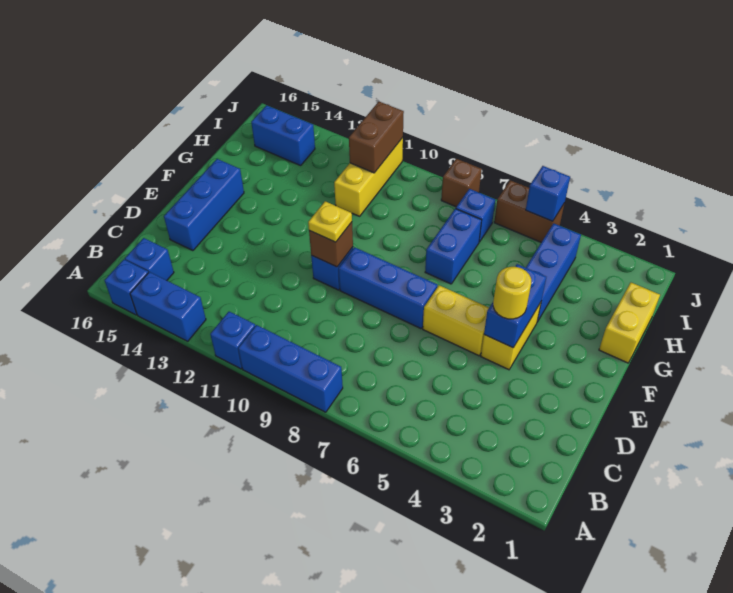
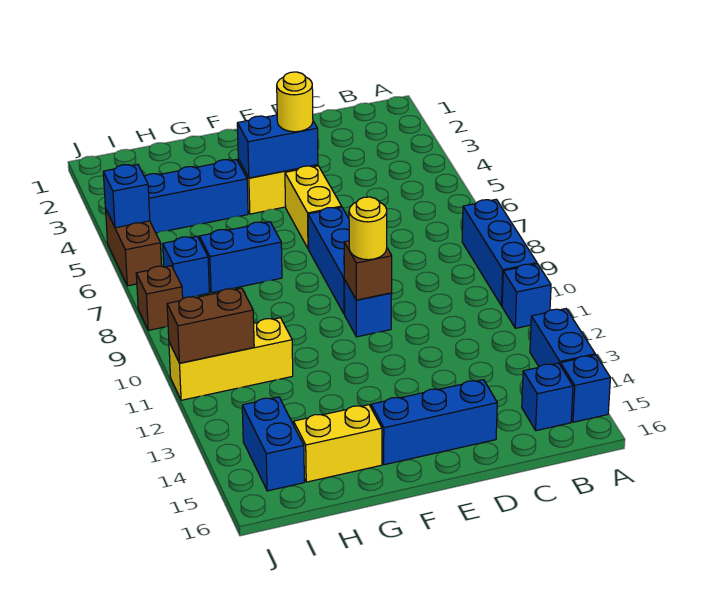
yellow 1x1 plate [308,201,352,242] -> yellow 1x1 round brick [349,197,387,260]
yellow 1x2 brick [599,283,660,363] -> yellow 1x2 brick moved to [294,405,382,482]

